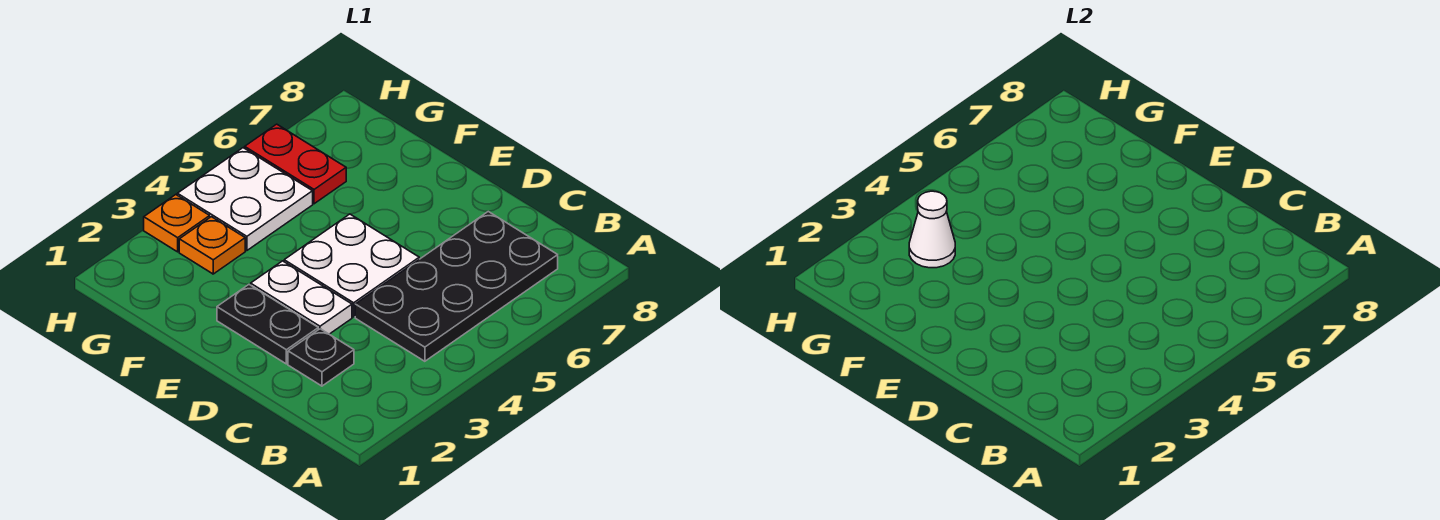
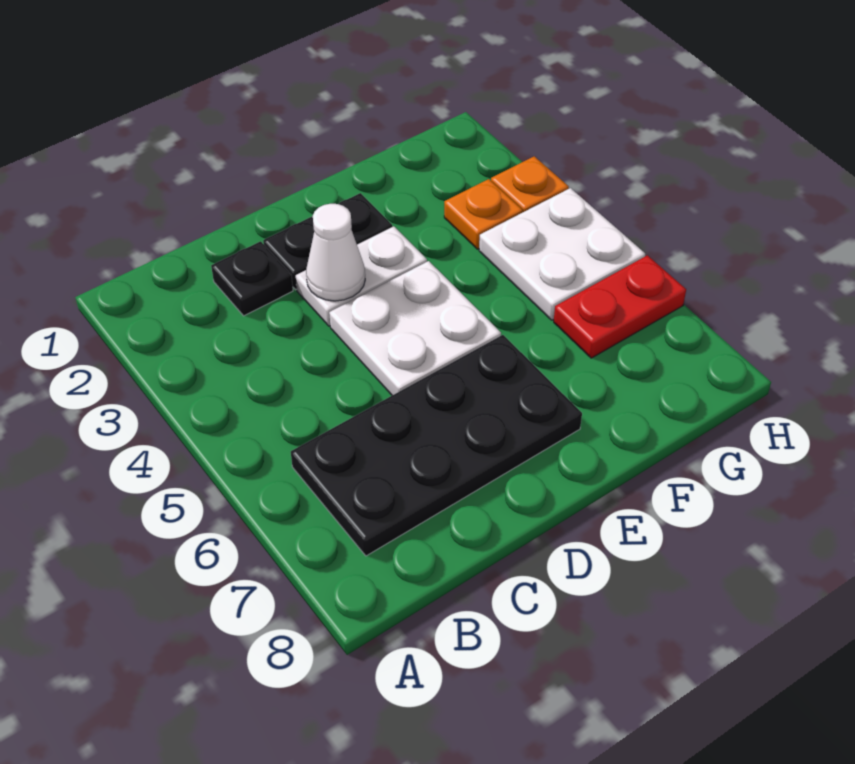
black 2x4 plate [355,211,558,361] -> black 2x4 plate turned to [291,335,582,556]
white 1x1 cone [909,191,955,268] -> white 1x1 cone moved to [306,204,365,301]

